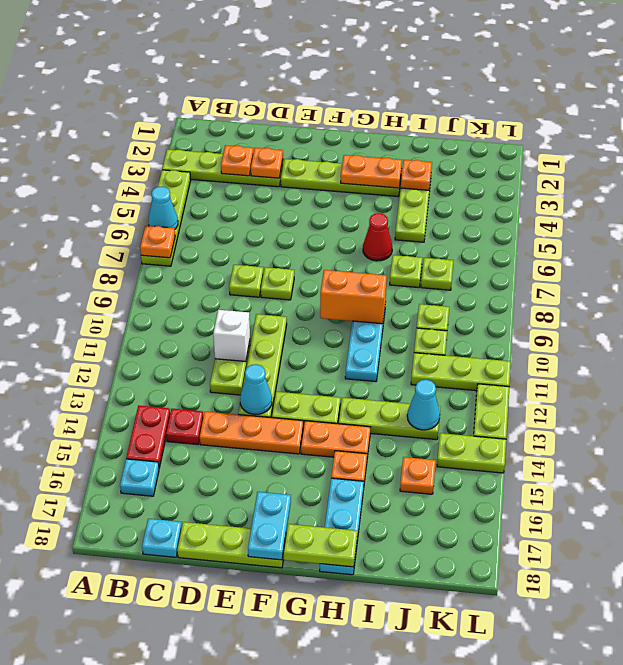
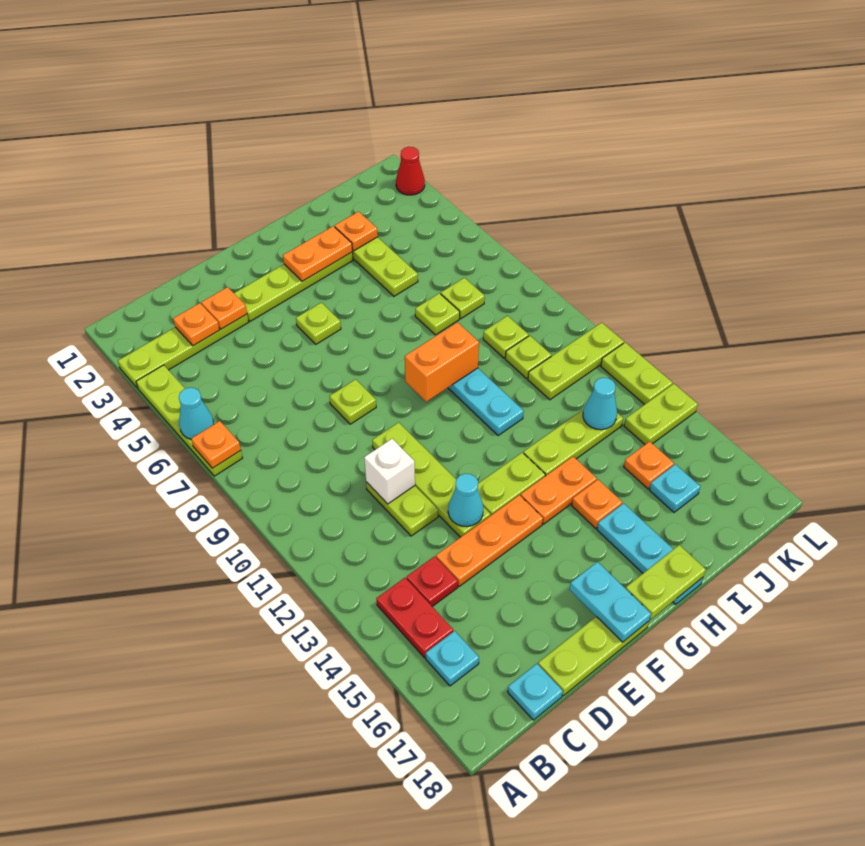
lime 1x1 plate [229,265,263,297] -> lime 1x1 plate moved to [296,303,341,344]
red 1x1 cone [363,213,392,261] -> red 1x1 cone moved to [396,147,425,195]
none -> cyan 1x1 plate [649,464,700,512]

